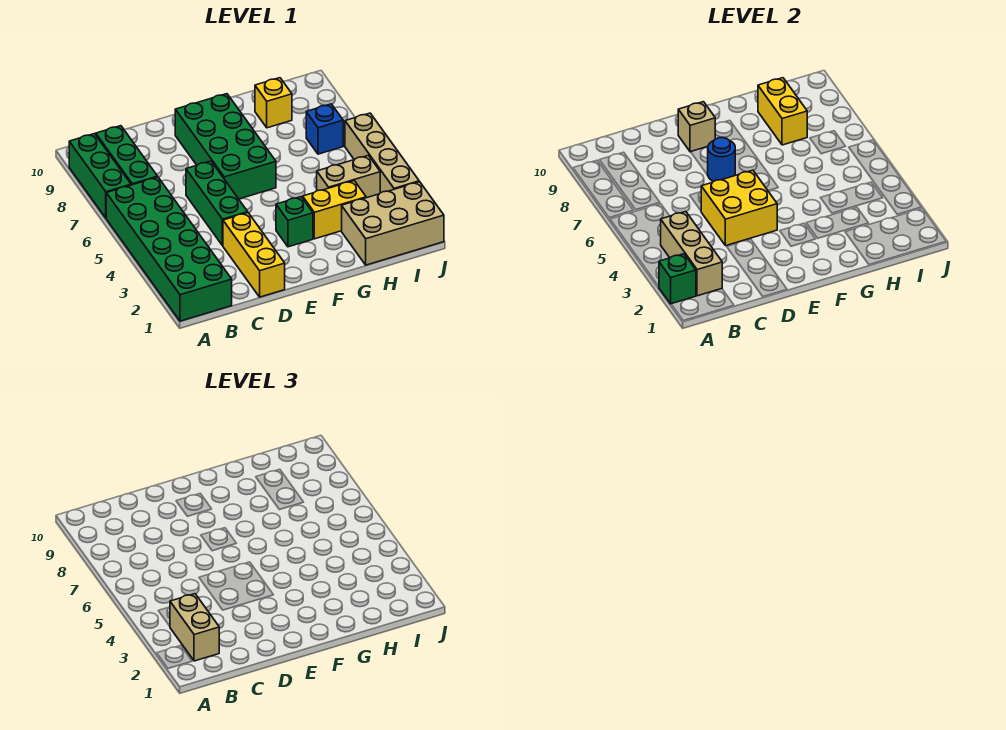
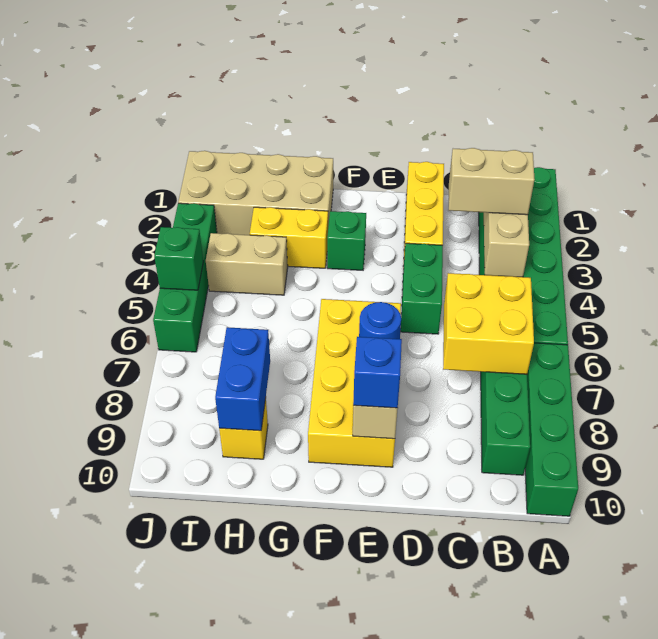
green 1x1 brick [659,254,696,304] -> green 1x1 brick moved to [154,227,203,290]
green 1x3 brick [69,134,131,218] -> green 1x4 brick [525,343,578,516]
tan 1x2 brick [170,594,219,661] -> tan 1x2 brick turned to [449,148,535,215]
green 1x3 brick [186,161,248,246] -> green 1x2 brick [401,243,443,334]
yellow 2x2 brick [701,170,777,246] -> yellow 2x2 brick moved to [443,273,534,374]
green 2x4 brick [175,94,276,199] -> yellow 2x4 brick [308,299,401,467]
tan 2x3 brick [342,182,444,265] -> tan 2x4 brick [178,151,333,235]
yellow 1x2 brick [758,78,807,145] -> blue 1x2 brick [215,327,270,431]
blue 1x1 brick [306,104,343,154] -> blue 1x1 brick moved to [353,337,402,408]
tan 1x4 brick [345,113,419,193] -> green 1x4 brick [153,203,217,352]

